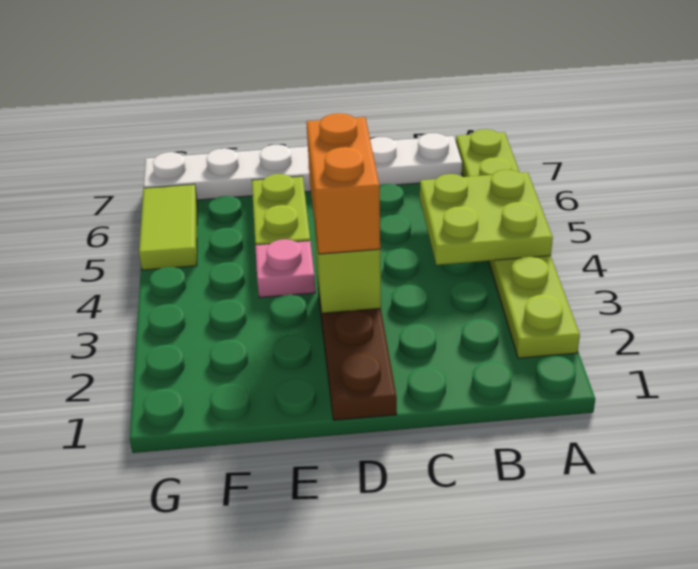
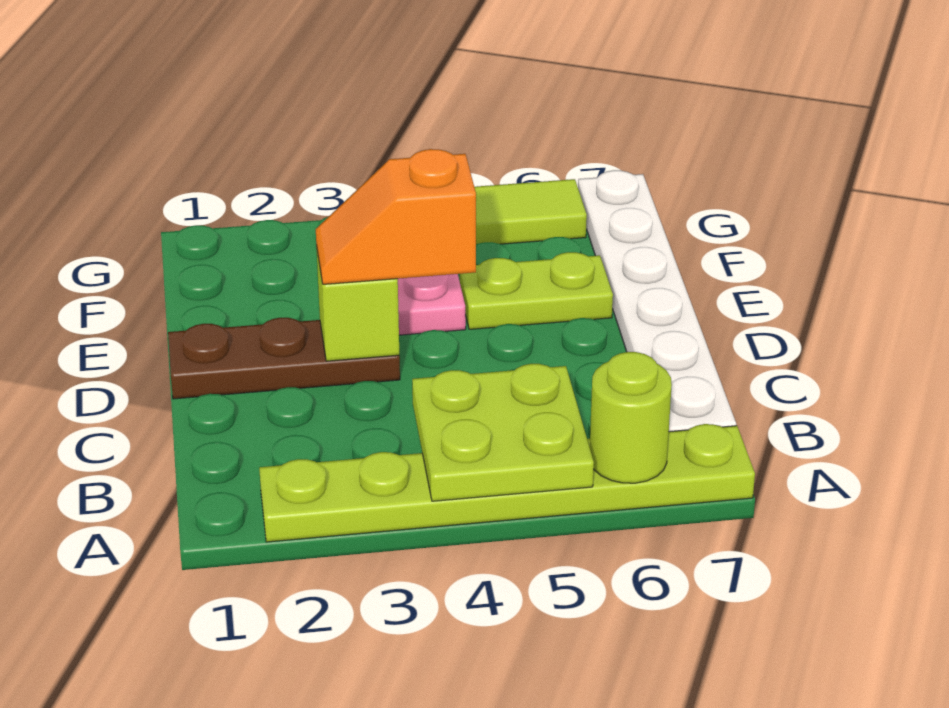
none -> lime 1x1 round brick [590,352,672,483]
orange 1x2 brick [307,113,380,254] -> orange 1x2 slope [316,149,476,284]

